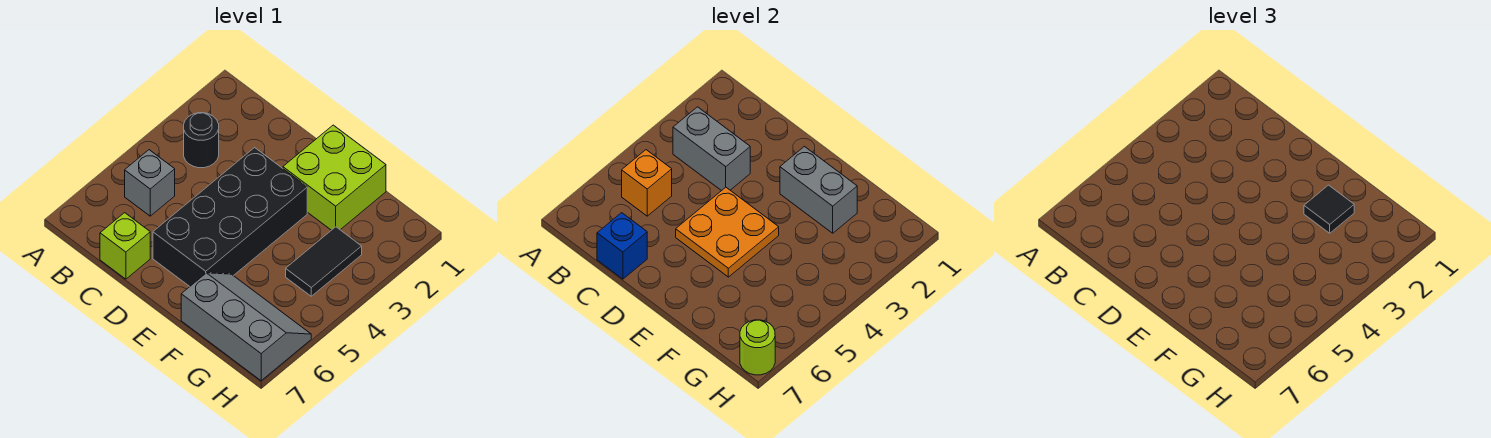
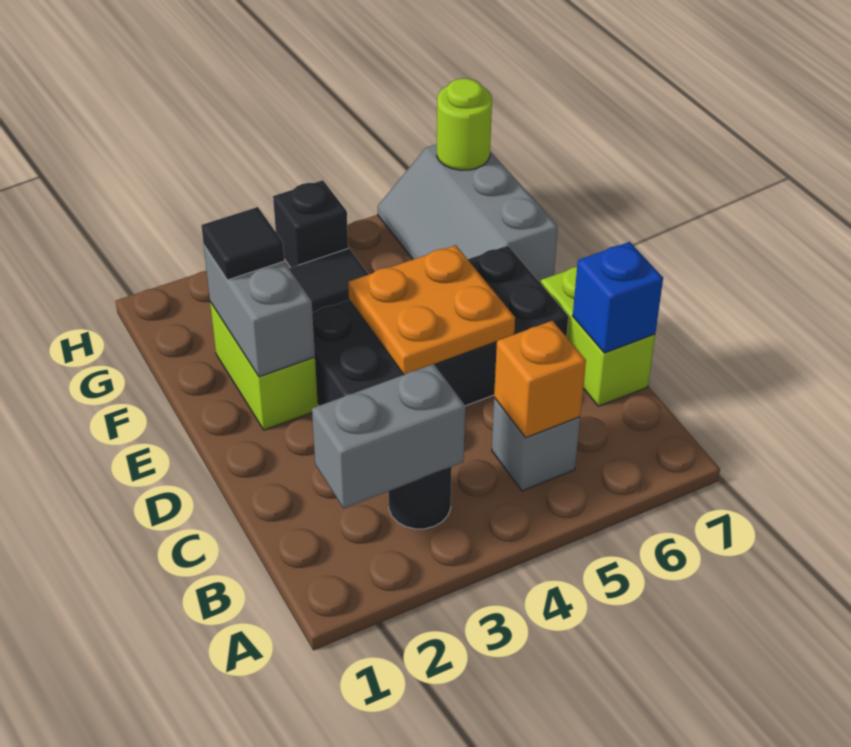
grey 1x2 brick [673,107,750,191] -> grey 1x2 brick turned to [312,364,465,509]
lime 1x1 brick [100,213,150,279] -> lime 1x2 brick [541,267,655,406]
lime 2x2 brick [283,125,386,230] -> lime 1x2 brick [210,302,318,430]
none -> black 1x1 brick [273,180,348,268]

